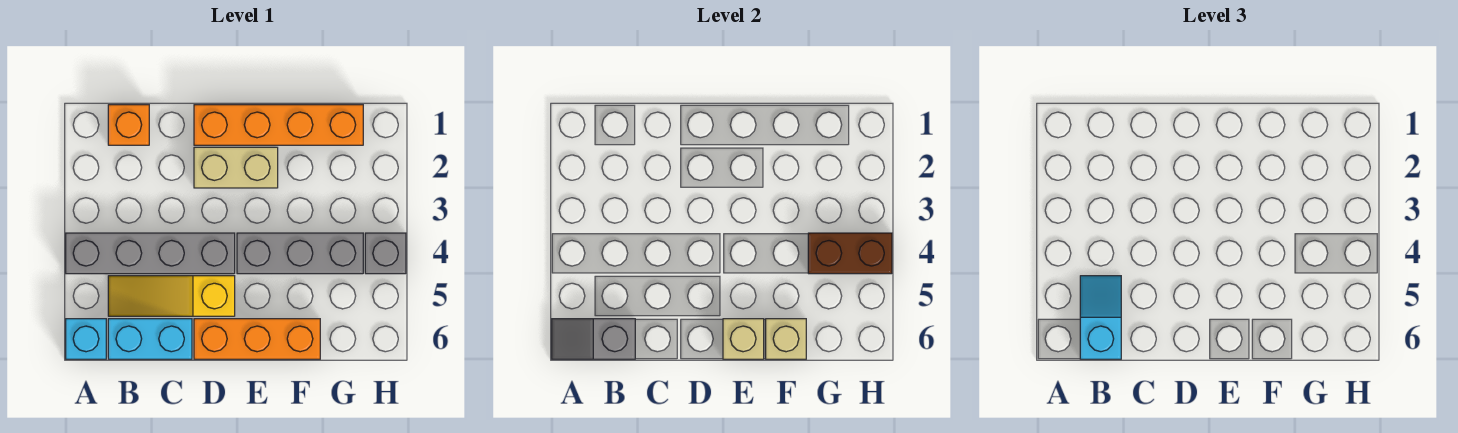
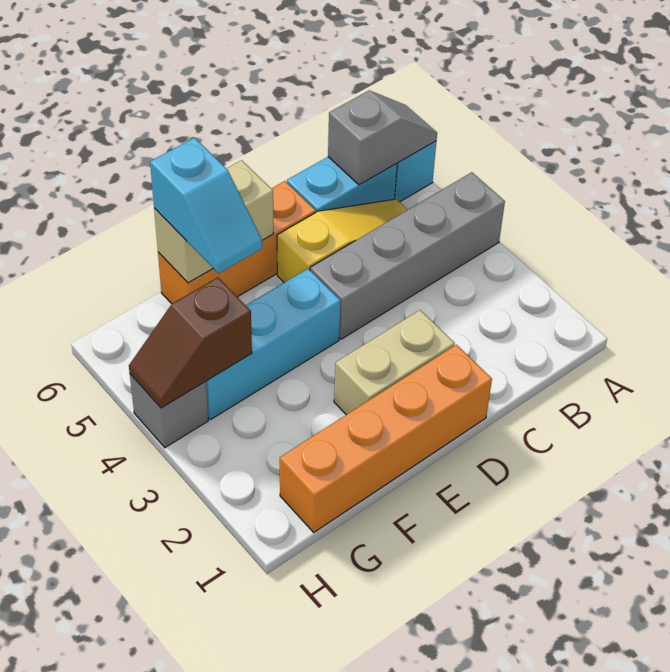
orange 1x1 brick [108,105,149,145] -> none
cyan 1x2 slope [1080,276,1121,359] -> cyan 1x2 slope moved to [150,138,262,273]
grey 1x3 brick [237,233,363,274] -> cyan 1x3 brick [206,269,340,420]
brown 1x2 brick [808,233,892,274] -> brown 1x2 slope [129,277,252,408]

